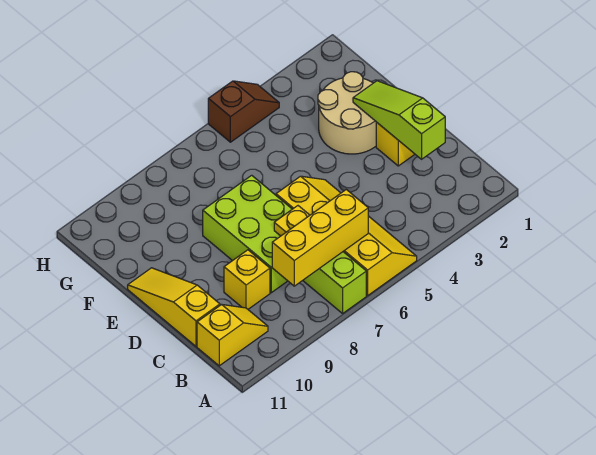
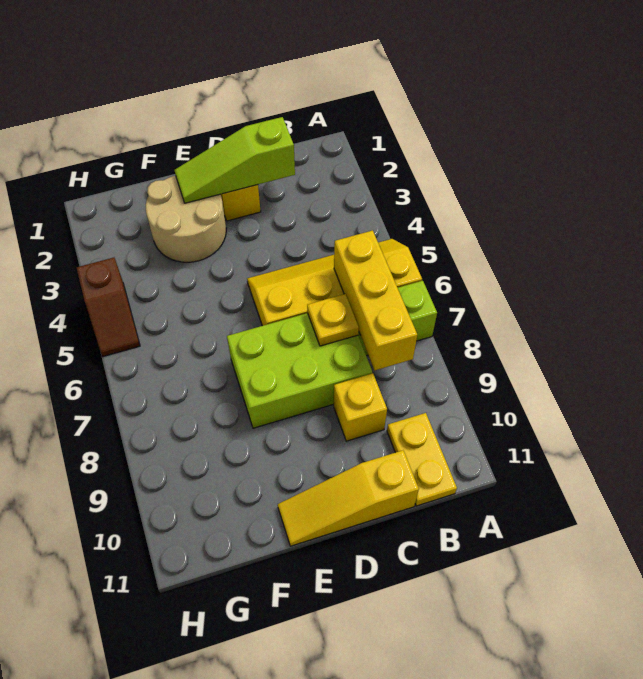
yellow 1x2 slope [197,304,268,366] -> yellow 1x2 plate [387,413,457,506]
brown 1x2 slope [208,81,279,142] -> brown 1x2 slope turned to [77,258,140,357]

